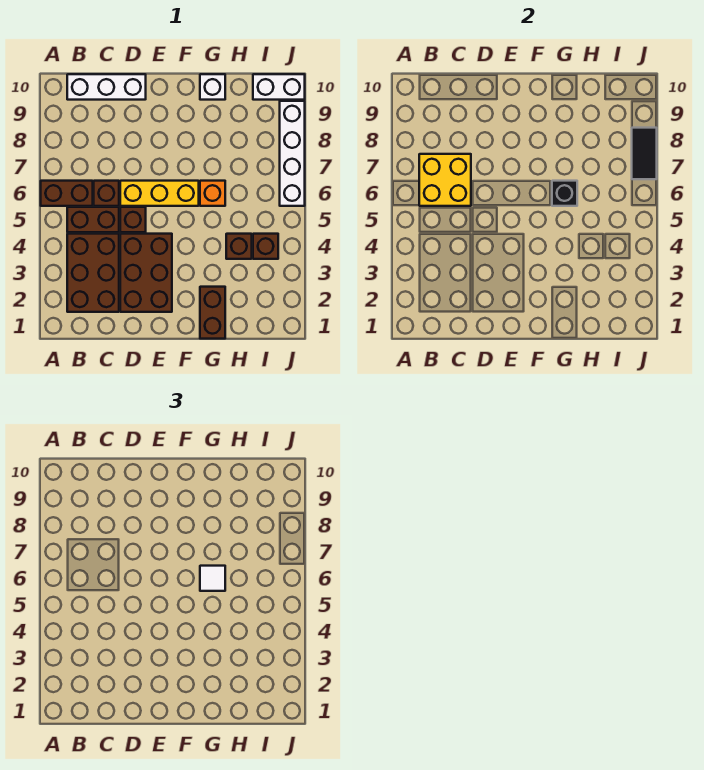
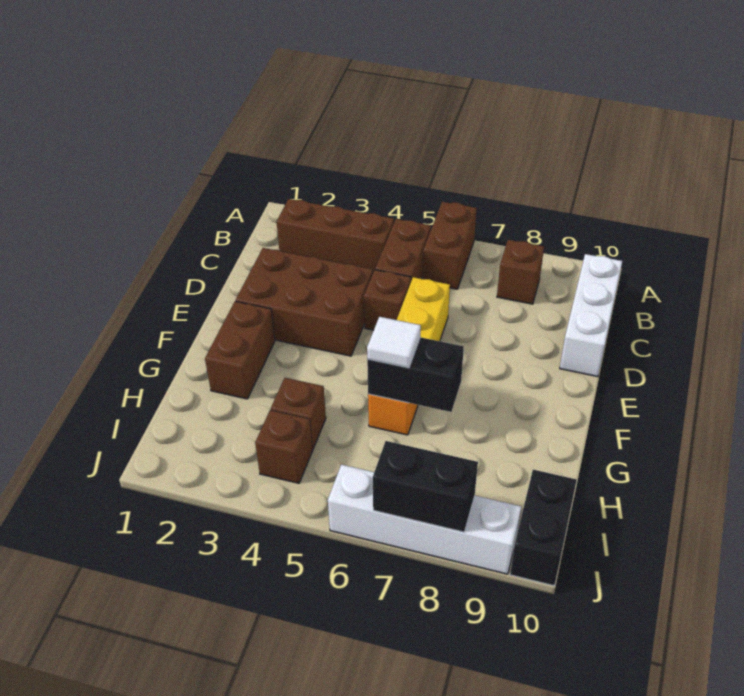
brown 2x3 brick [67,234,119,312] -> brown 1x3 brick [277,199,394,272]
yellow 2x2 brick [419,154,471,206] -> none
brown 1x1 brick [94,181,119,206] -> brown 1x1 brick moved to [497,240,544,304]
brown 1x2 brick [200,287,225,339] -> brown 1x2 brick turned to [205,301,275,399]
black 1x1 brick [552,181,577,206] -> black 1x2 brick [367,337,464,412]
white 1x1 brick [200,74,225,100] -> none
white 1x2 brick [253,74,305,100] -> black 1x2 brick [510,470,577,586]
black 1x2 tile [632,128,657,179] -> black 1x2 brick [373,441,478,532]

